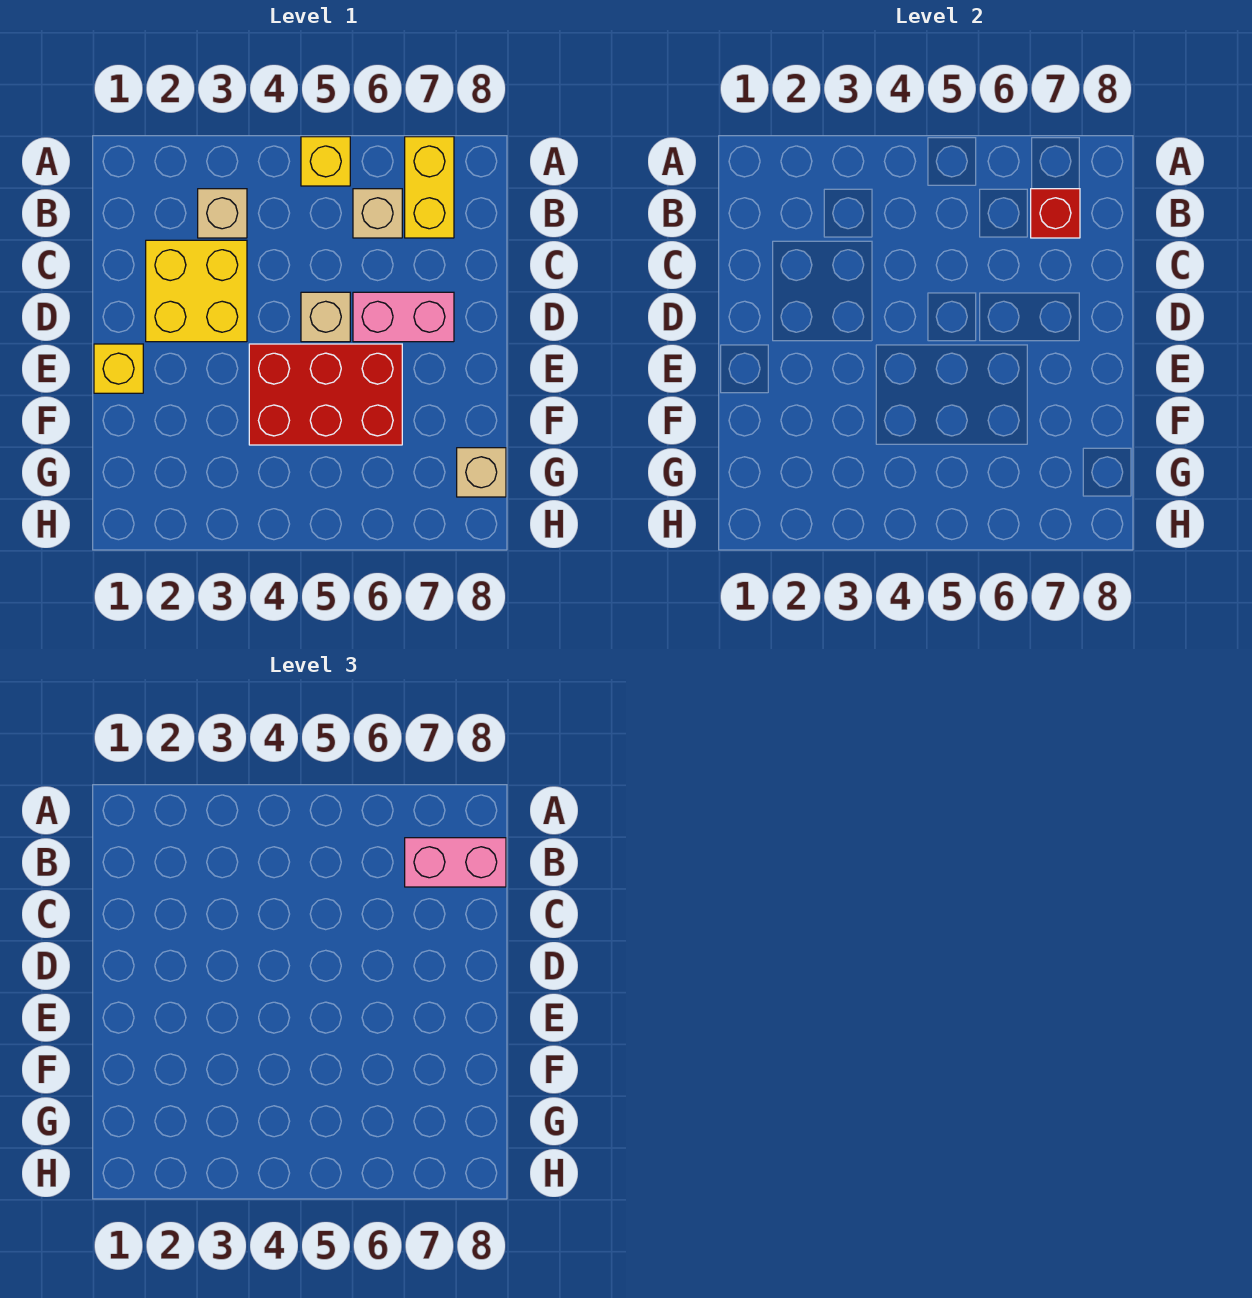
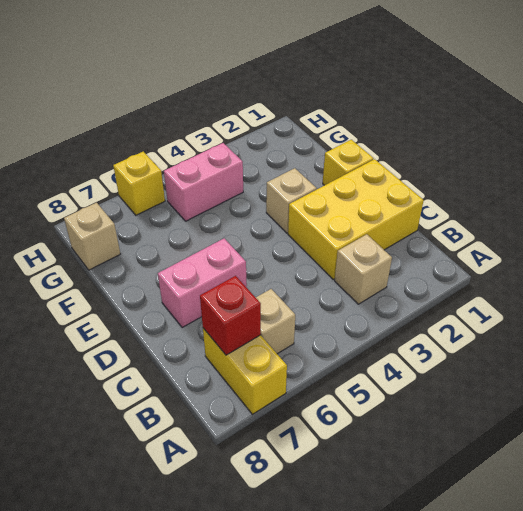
yellow 1x1 brick [301,137,350,186] -> yellow 1x1 brick moved to [113,151,165,215]
pink 1x2 brick [405,838,506,887] -> pink 1x2 brick moved to [164,143,243,221]
yellow 2x2 brick [146,240,247,342] -> yellow 2x3 brick [288,159,424,279]
tan 1x1 brick [301,292,350,342] -> tan 1x1 brick moved to [266,168,317,233]
red 2x3 brick [249,344,402,445] -> none

